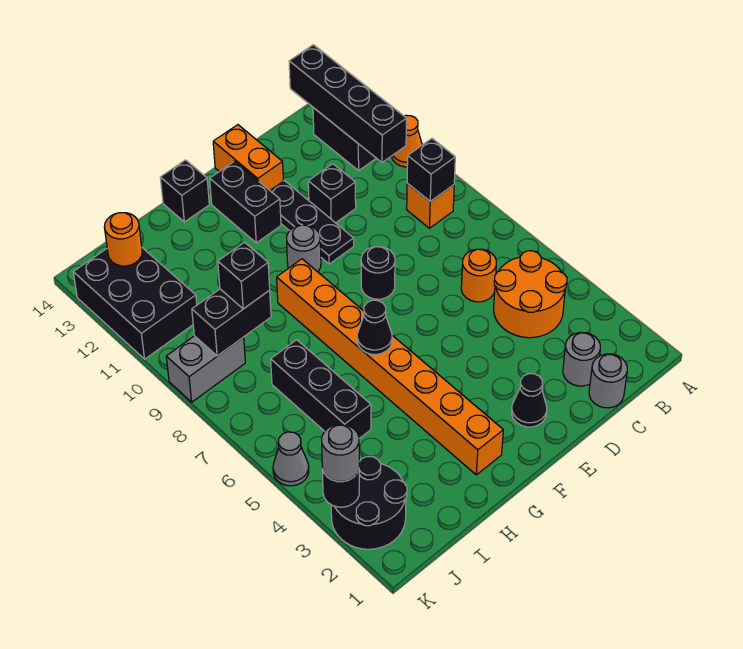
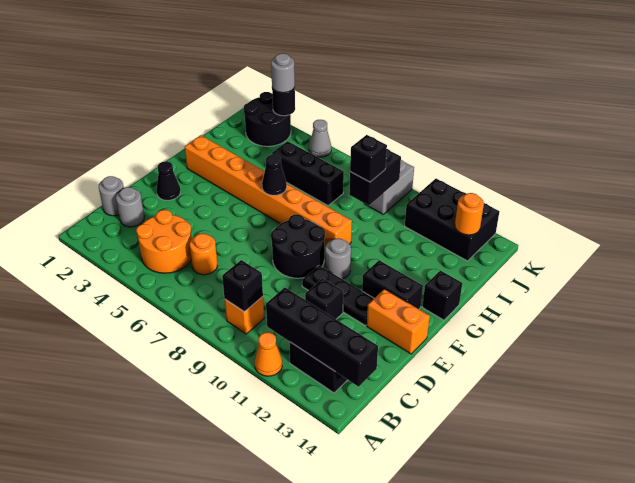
black 1x1 round brick [361,247,395,299] -> black 2x2 round brick [271,214,325,278]

